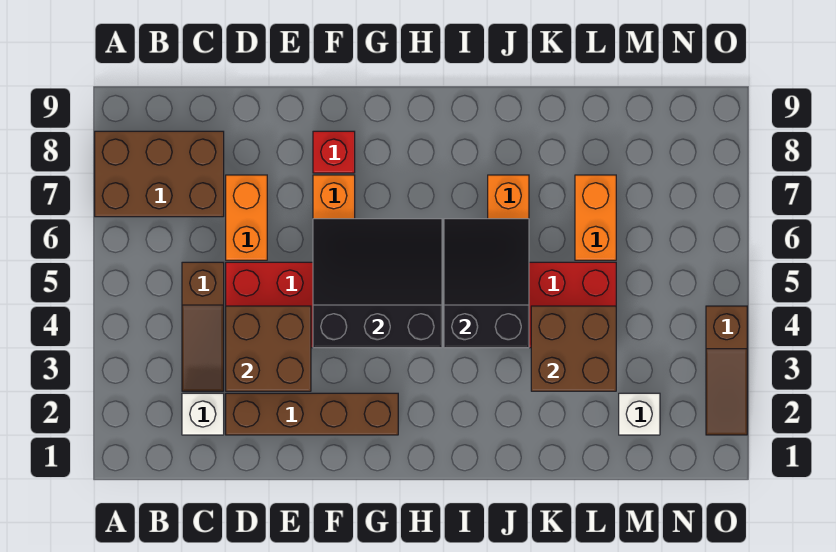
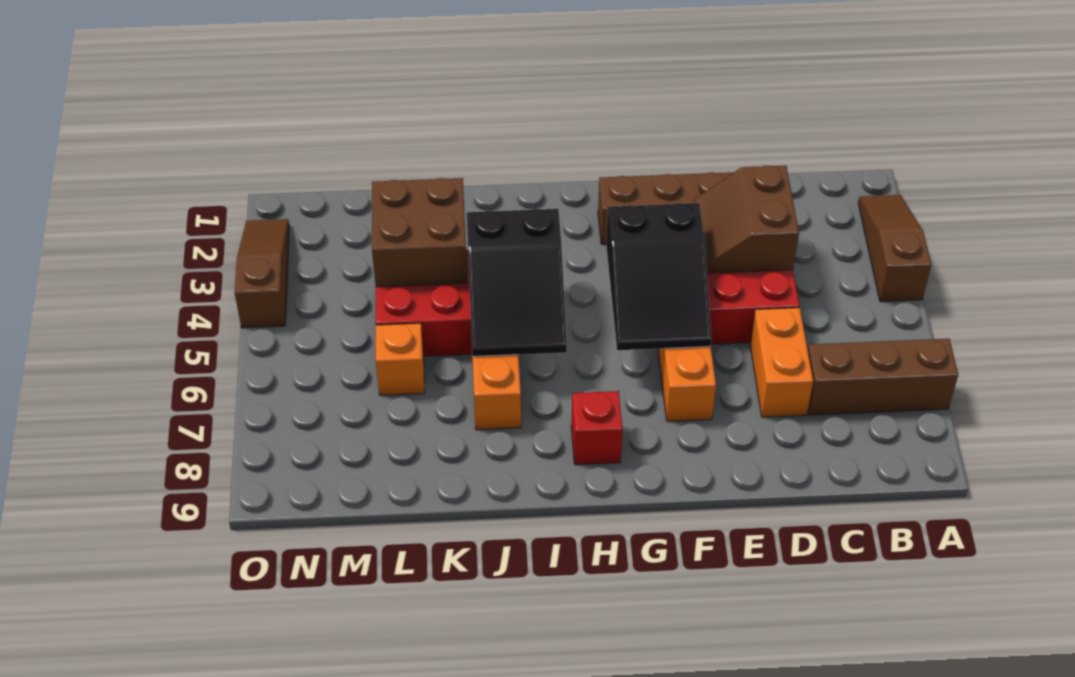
brown 2x3 brick [95,131,224,217] -> brown 1x3 brick [808,339,958,415]
white 1x1 brick [182,393,224,435] -> none
brown 1x3 slope [182,262,224,391] -> brown 1x3 slope moved to [858,195,931,302]
brown 2x2 brick [226,306,311,391] -> brown 2x2 slope [693,166,799,273]
black 3x3 slope [313,219,442,348] -> black 2x3 slope [606,203,711,350]
red 1x1 brick [313,131,355,173] -> red 1x1 brick moved to [571,391,623,465]
orange 1x2 brick [575,175,616,260] -> orange 1x1 brick [376,323,425,395]
white 1x1 brick [619,393,660,435] -> none

